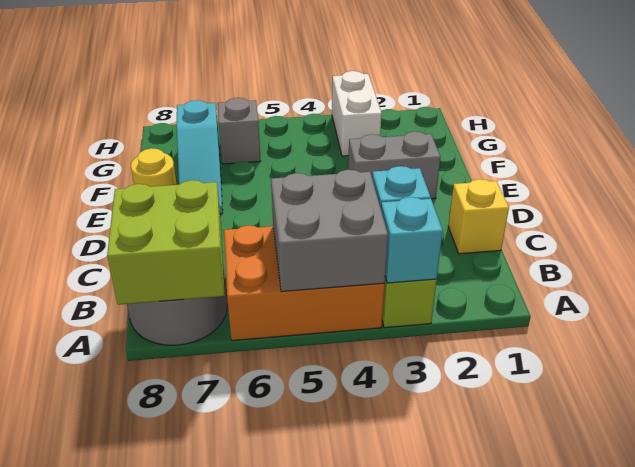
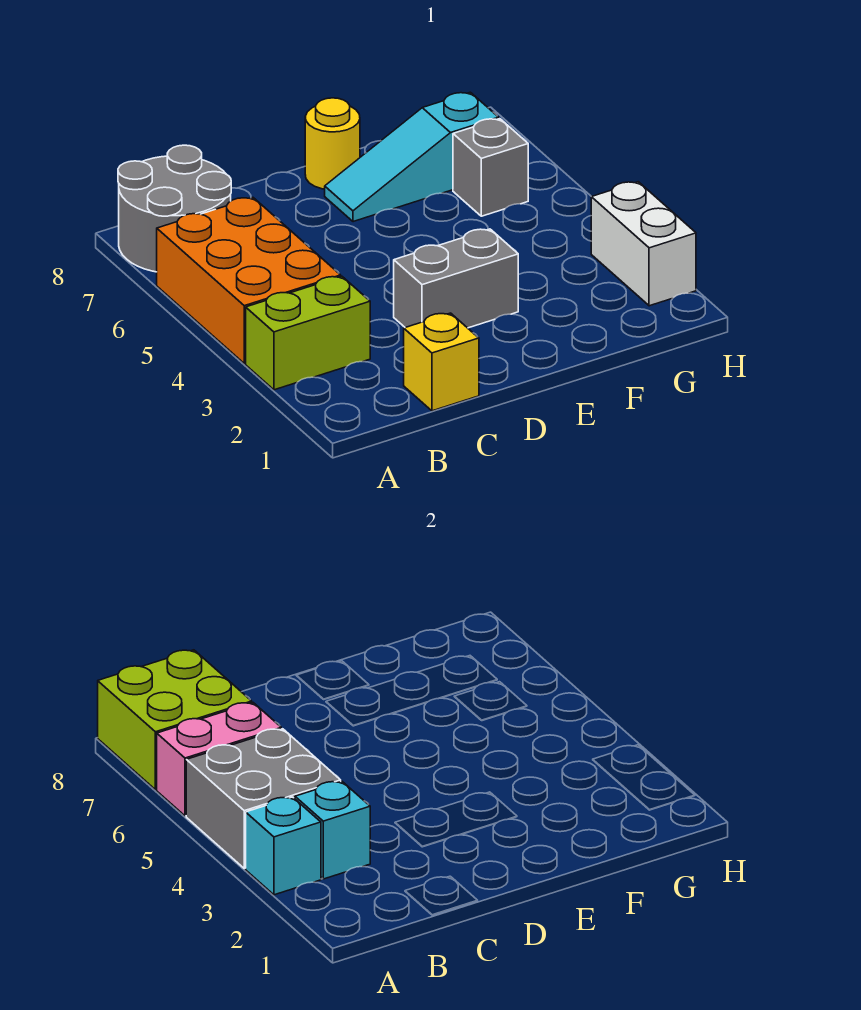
none -> pink 1x2 brick [157,703,281,816]
grey 1x2 brick [348,132,440,199] -> grey 1x2 brick turned to [394,229,518,328]
white 1x2 brick [332,71,382,156] -> white 1x2 brick turned to [591,182,696,306]

